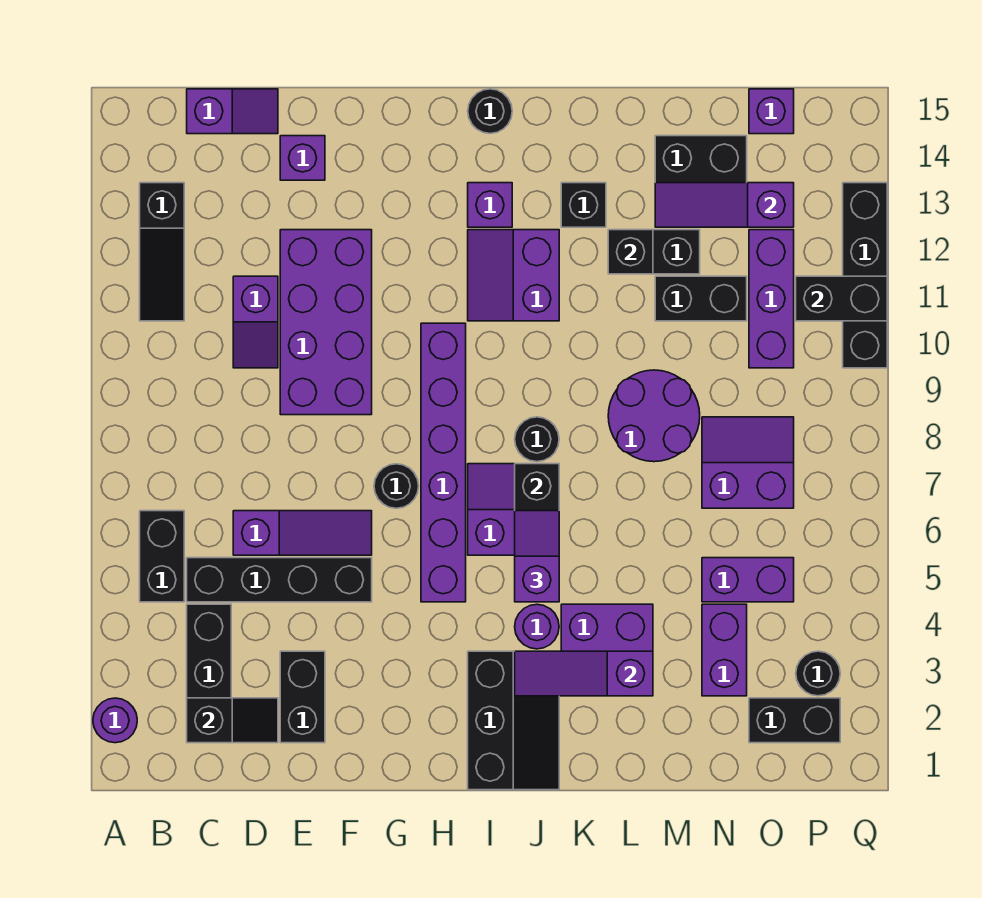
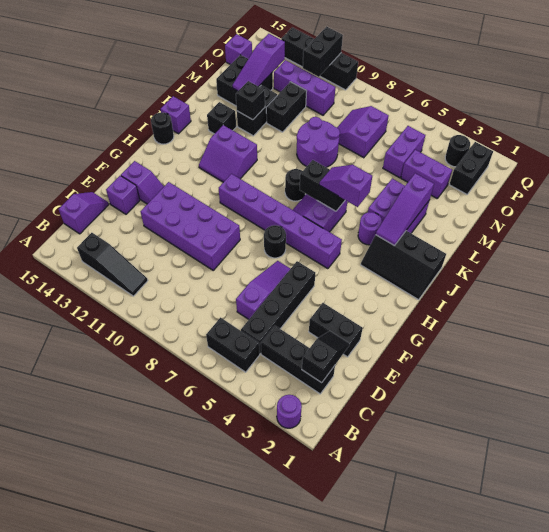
purple 1x2 slope [233,276,278,368] -> purple 1x2 slope moved to [121,161,164,204]
black 2x3 slope [468,651,559,790] -> black 2x3 slope turned to [361,231,446,300]
purple 1x1 brick [468,183,512,227] -> purple 1x1 brick moved to [161,96,191,134]

